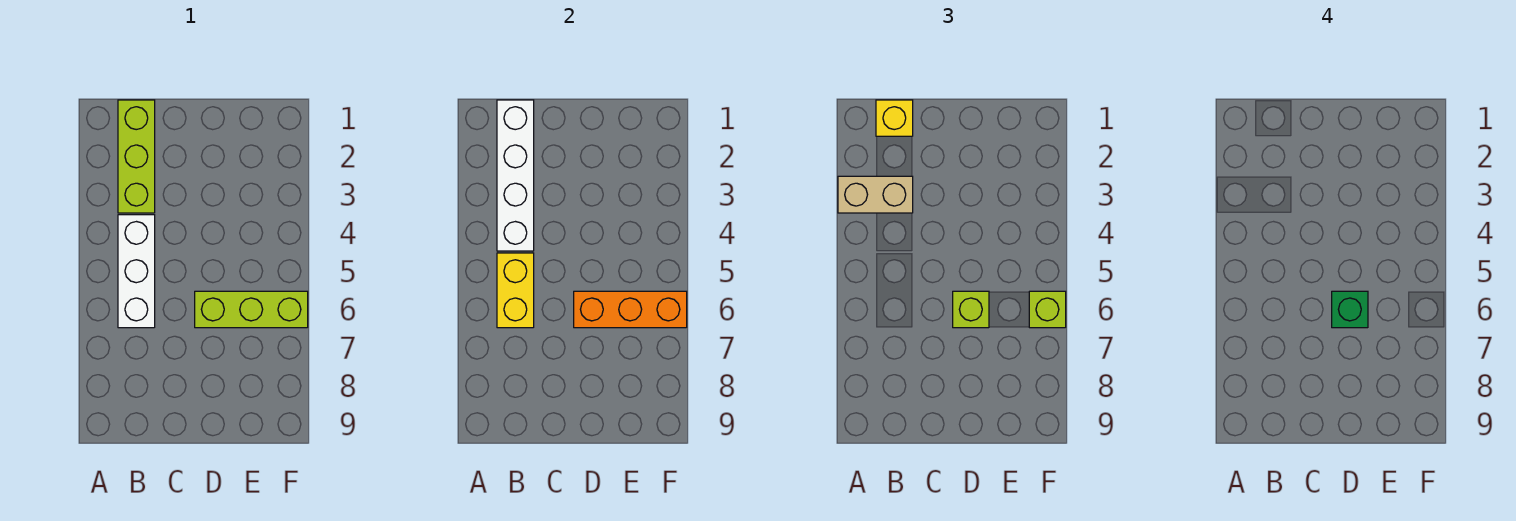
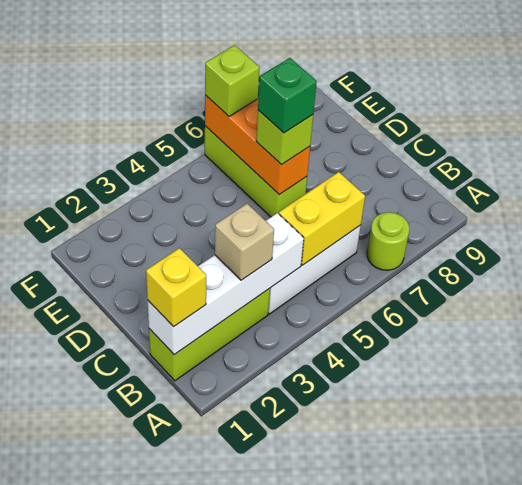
tan 1x2 brick [838,176,913,213] -> tan 1x1 brick [215,204,274,280]
none -> lime 1x1 round brick [367,212,409,270]

